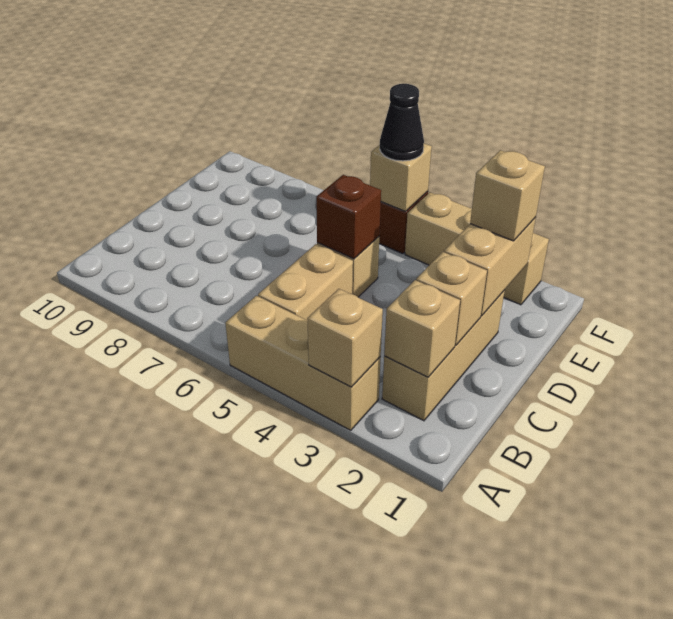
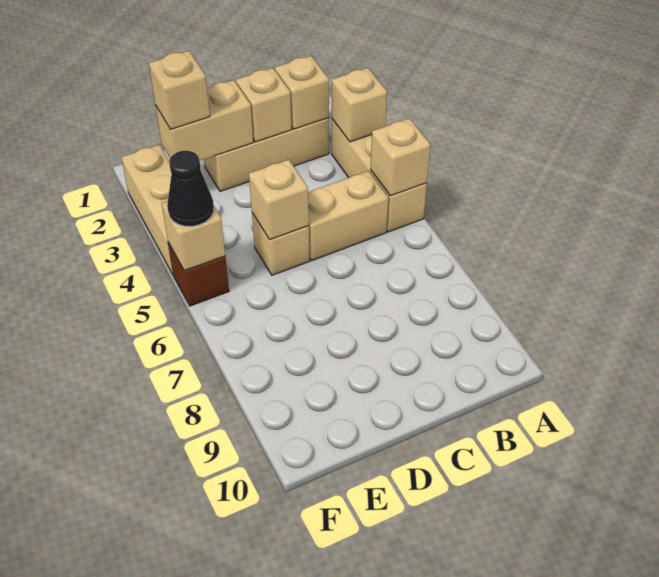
none -> tan 1x1 brick [371,119,430,196]
brown 1x1 brick [316,175,381,259] -> tan 1x1 brick [249,160,309,240]

